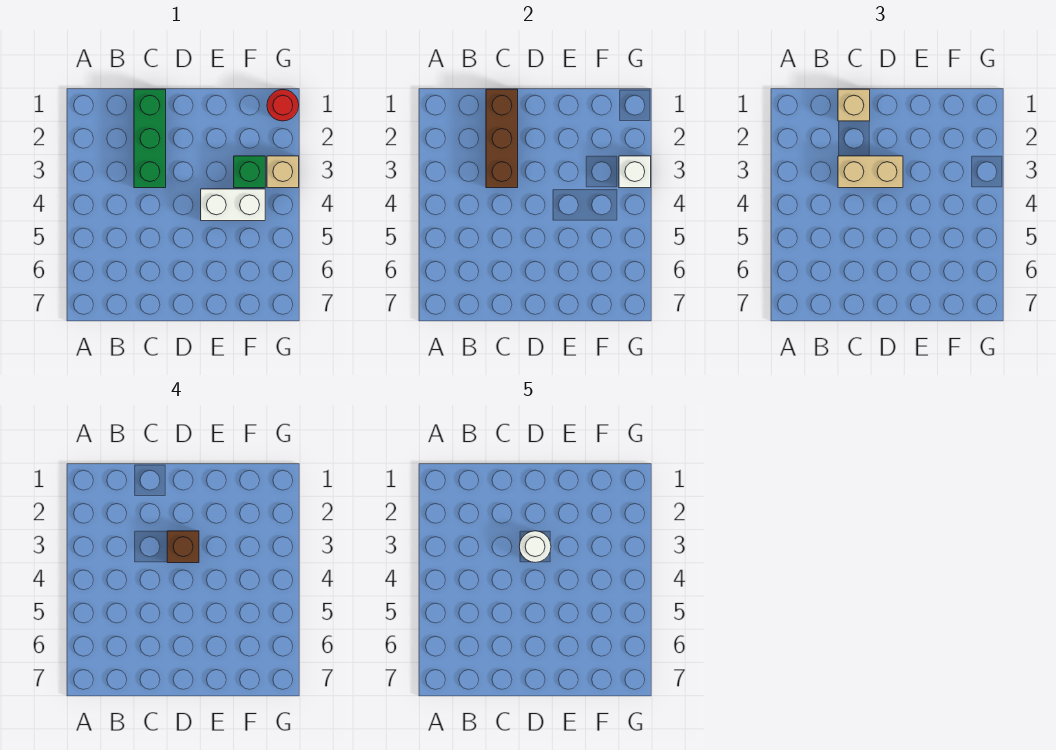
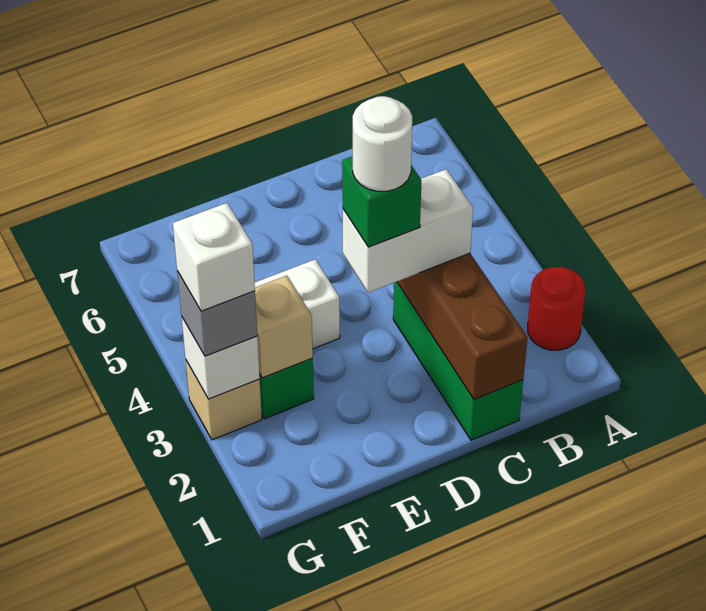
tan 1x1 brick [838,89,870,121] -> tan 1x1 brick moved to [255,276,313,378]
tan 1x2 brick [838,156,903,188] -> white 1x2 brick [343,169,473,293]
brown 1x1 brick [167,531,199,563] -> green 1x1 brick [342,156,421,247]
red 1x1 round brick [267,90,299,121] -> red 1x1 round brick moved to [528,267,586,350]
none -> grey 1x1 brick [177,271,257,356]
none -> white 1x1 brick [173,203,255,311]

